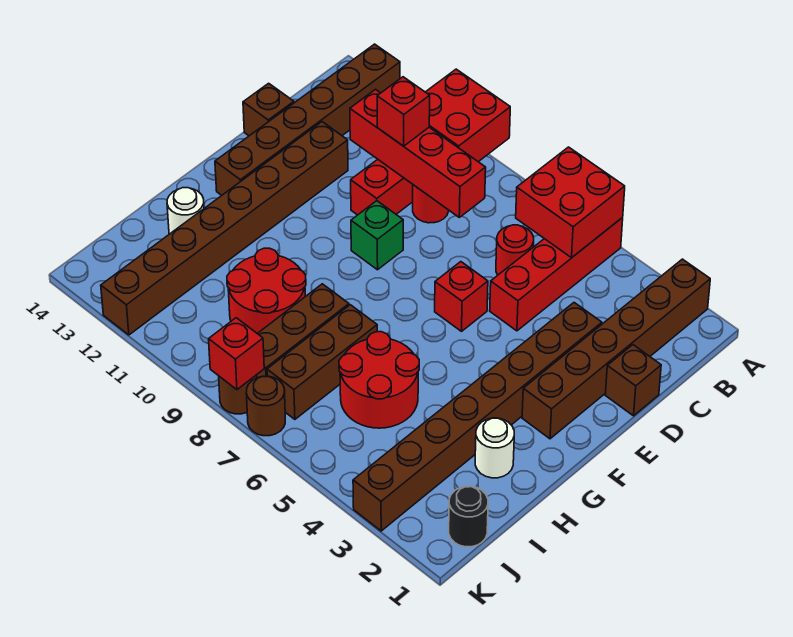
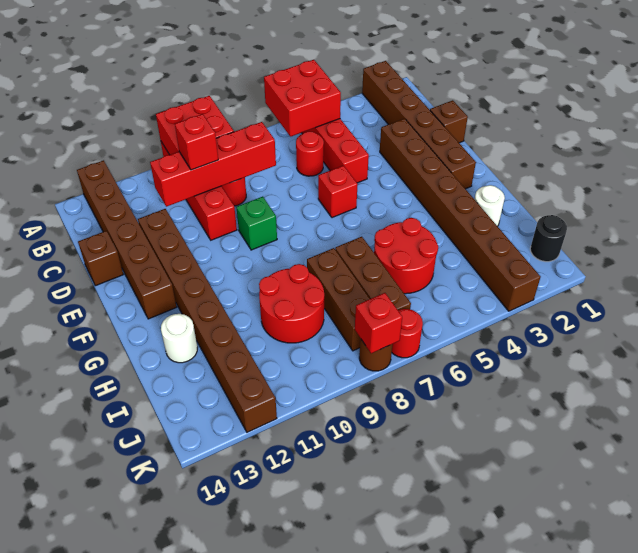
brown 1x1 round brick [246,376,285,436] -> red 1x1 round brick [392,309,423,358]

